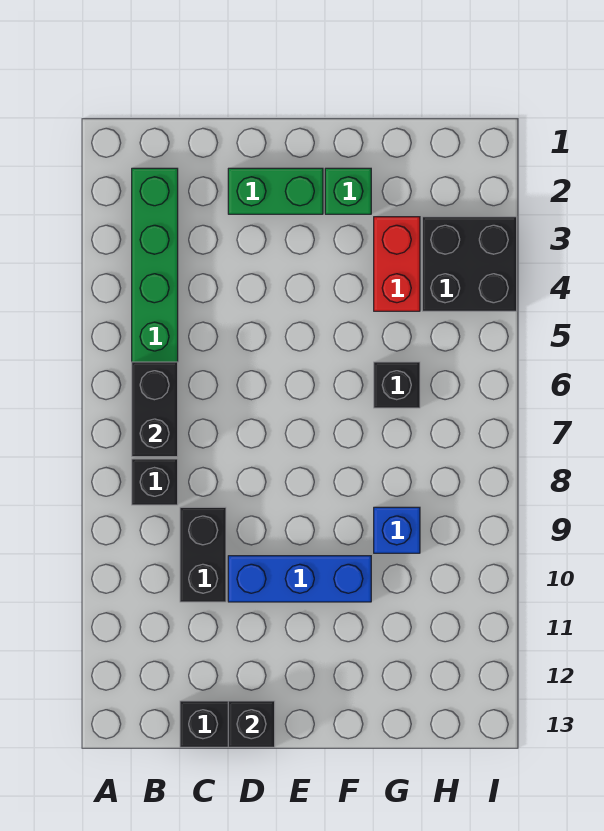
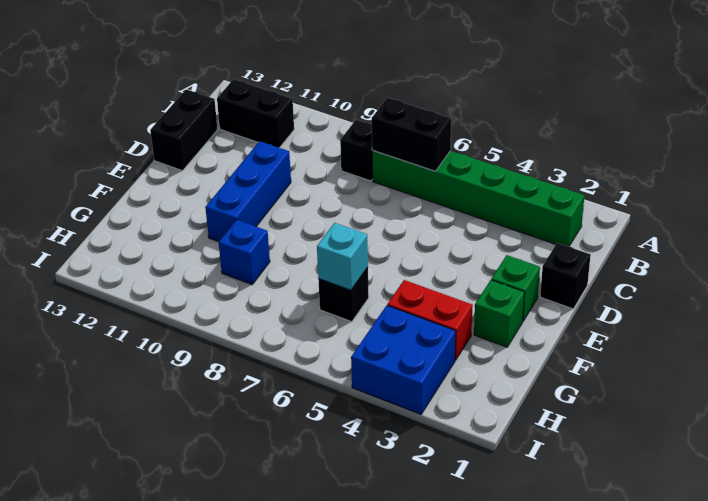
black 1x2 brick [180,507,226,602] -> black 1x2 brick moved to [217,79,294,148]
green 1x2 brick [228,168,323,214] -> green 1x1 brick [491,255,540,321]
black 1x1 brick [228,701,275,747] -> black 1x1 brick moved to [540,243,591,309]
none -> cyan 1x1 brick [317,223,368,290]
black 2x2 brick [422,217,517,311] -> blue 2x2 brick [351,305,456,414]

